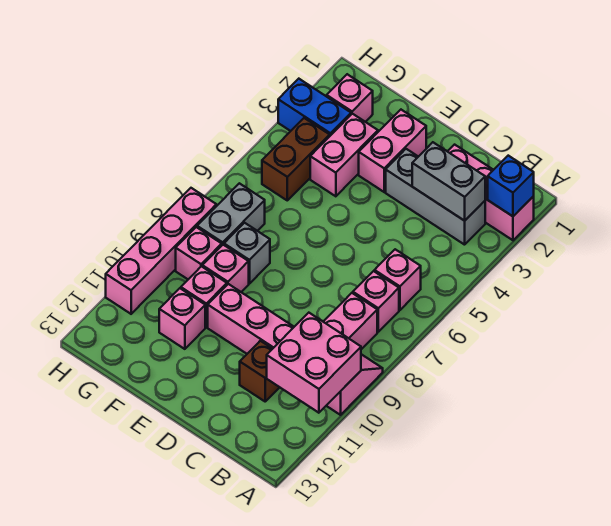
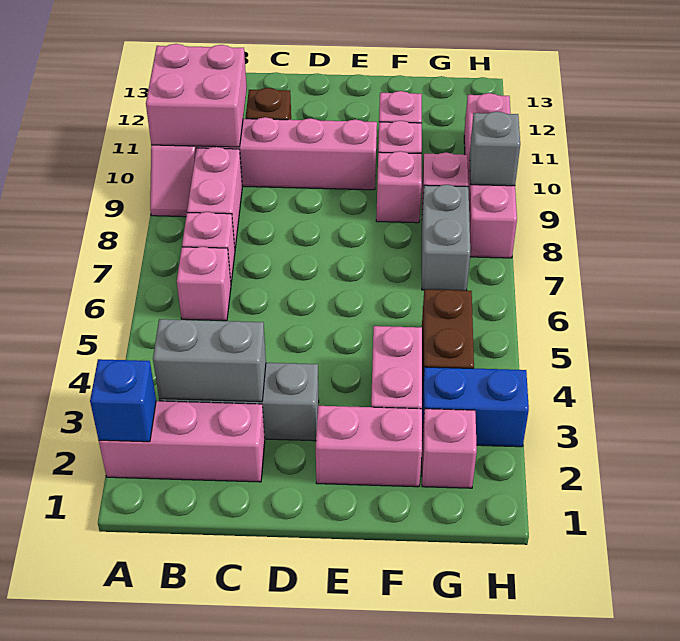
pink 1x2 brick [359,110,426,192] -> pink 1x2 brick turned to [316,406,422,487]
grey 1x1 brick [224,223,270,284] -> grey 1x1 brick moved to [470,112,520,186]

